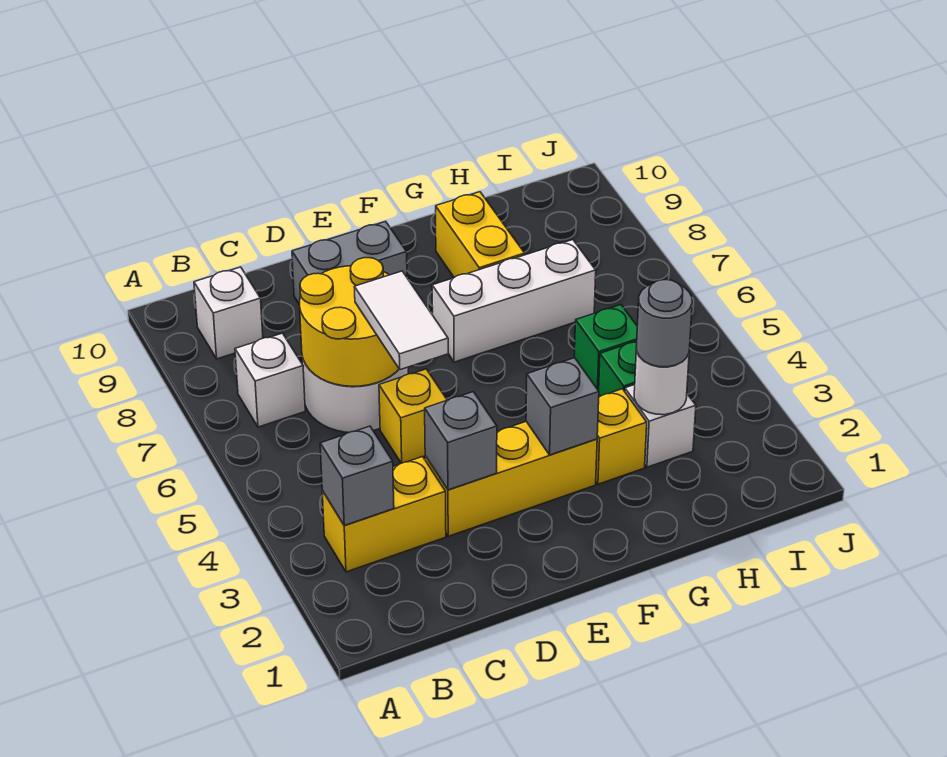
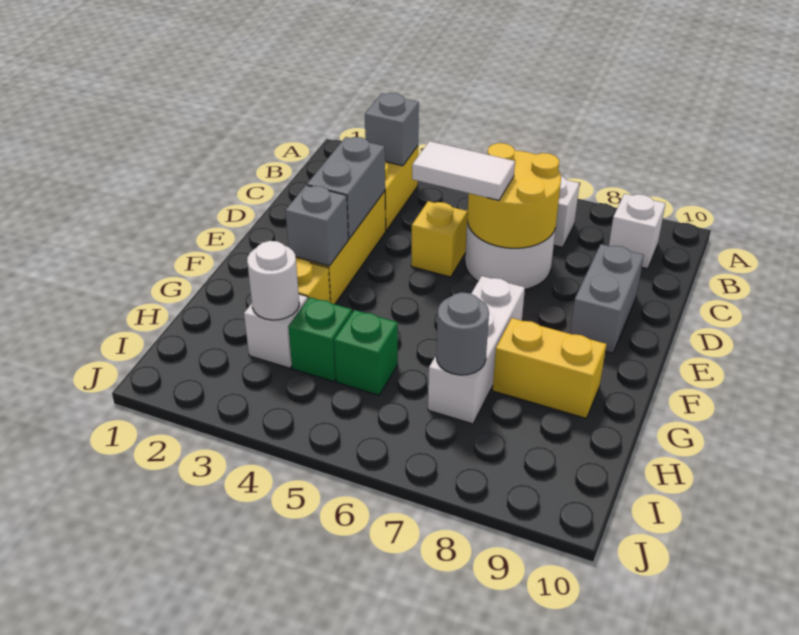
grey 1x1 brick [425,392,497,490] -> grey 1x2 brick [307,137,385,239]
grey 1x1 round brick [637,280,692,367] -> grey 1x1 round brick moved to [436,292,489,375]

